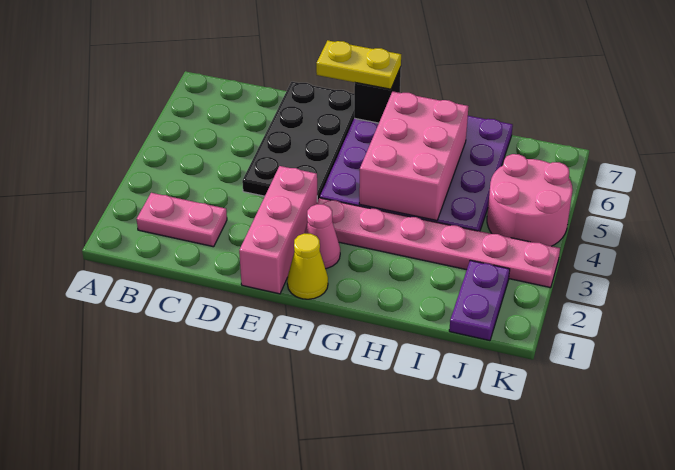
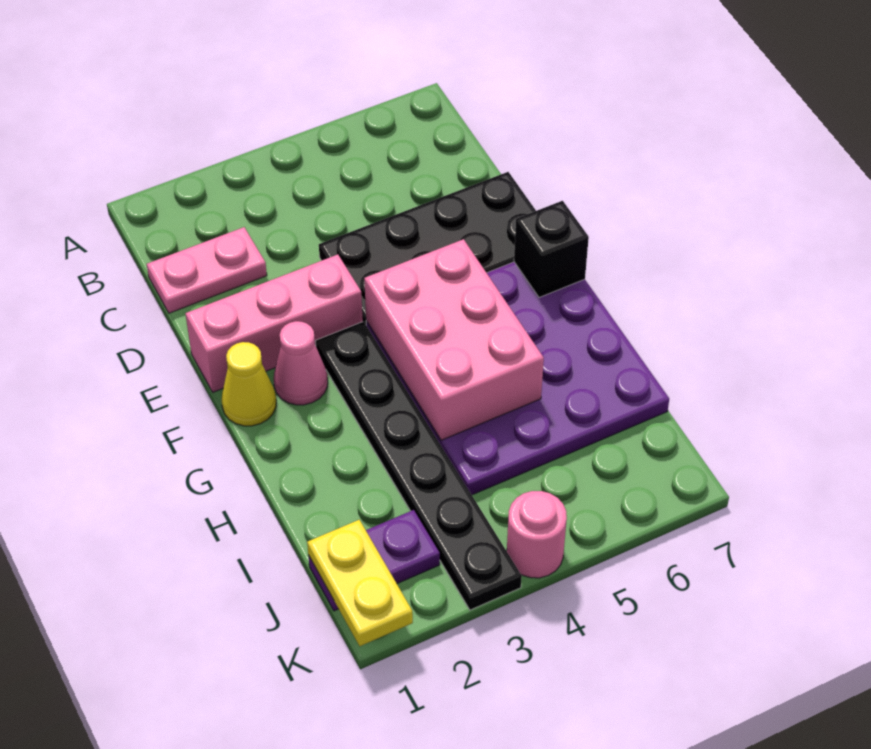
pink 1x2 plate [137,193,227,247] -> pink 1x2 plate turned to [147,227,267,313]
yellow 1x2 plate [316,40,401,89] -> yellow 1x2 plate moved to [307,520,413,646]
pink 1x6 plate [317,198,560,288] -> black 1x6 plate [316,322,522,610]
pink 2x3 brick [359,91,468,221] -> pink 2x3 brick turned to [364,239,544,440]
pink 2x2 round brick [487,154,573,246] -> pink 1x1 round brick [507,491,567,578]

